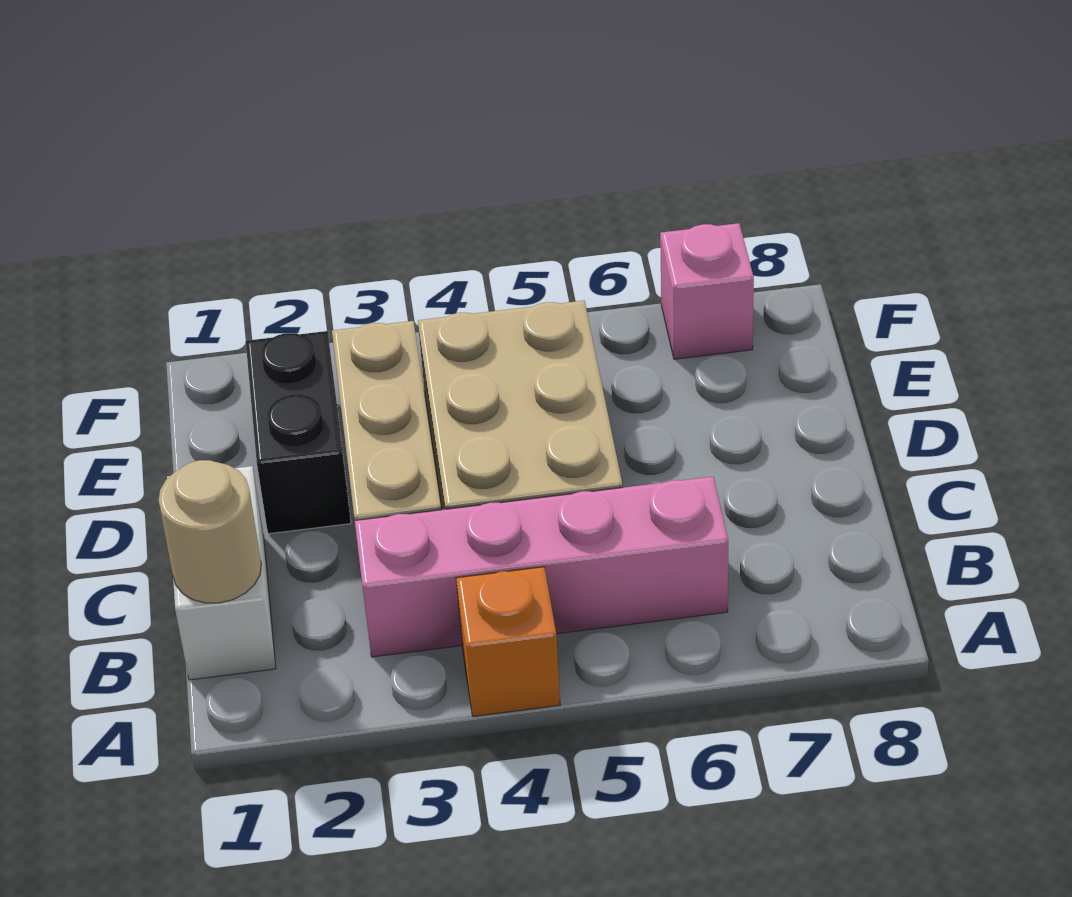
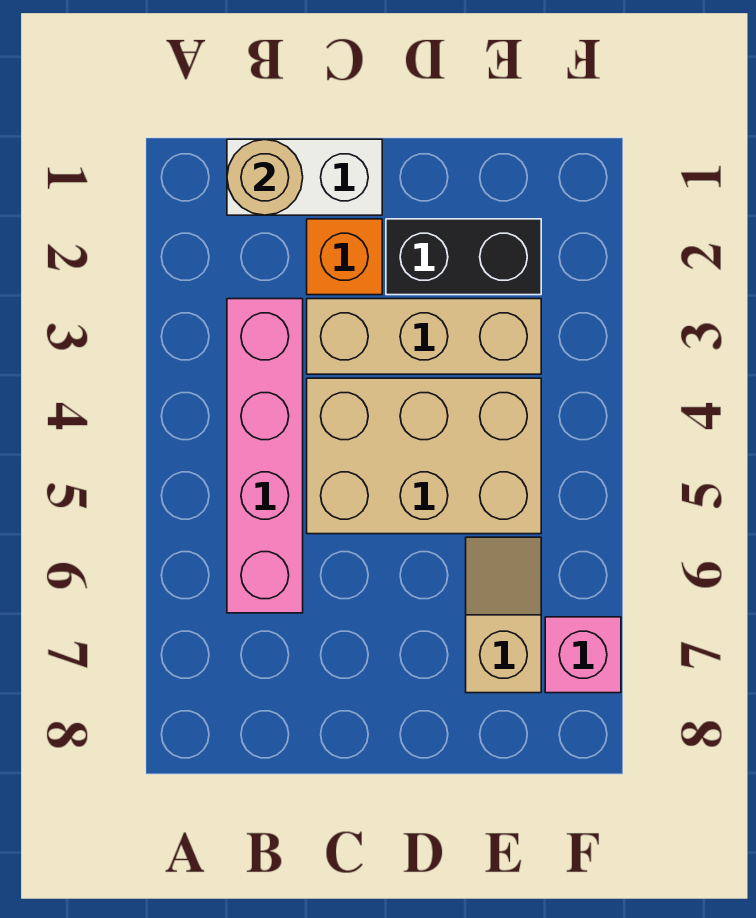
orange 1x1 brick [456,567,560,716] -> orange 1x1 brick moved to [307,219,382,295]
none -> tan 1x2 slope [466,537,541,693]

